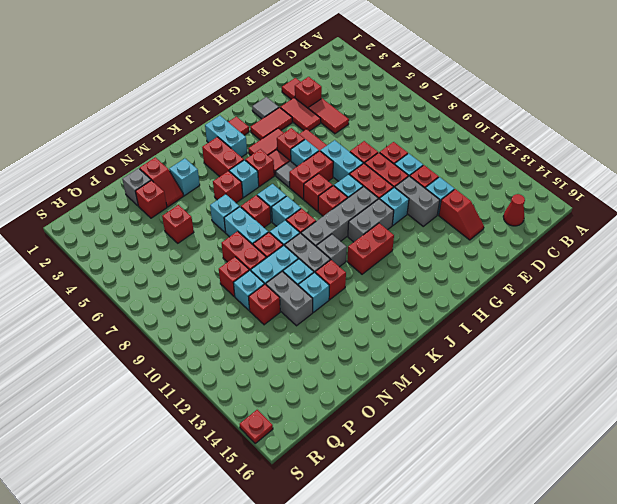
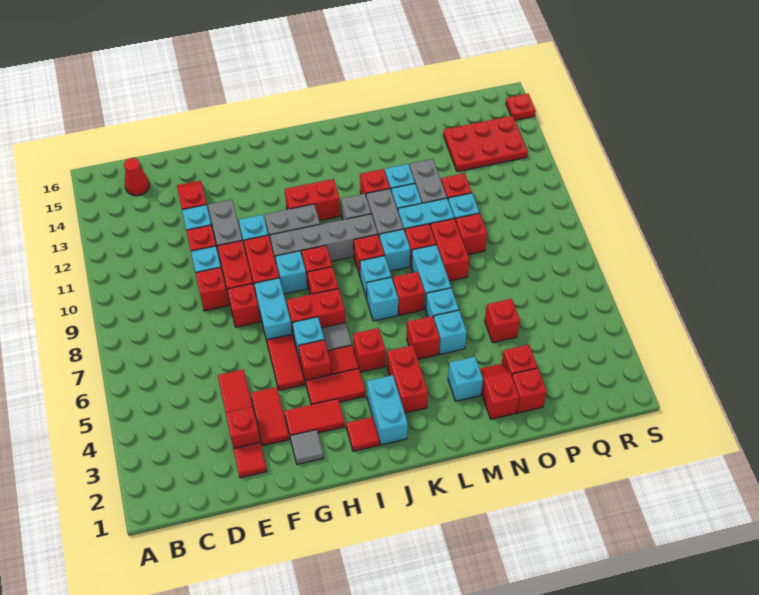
cyan 1x1 brick [229,160,259,197] -> cyan 1x1 brick moved to [434,310,467,354]
grey 1x1 brick [122,168,151,206] -> red 1x1 brick [512,368,547,413]
none -> red 2x3 plate [443,116,528,172]

